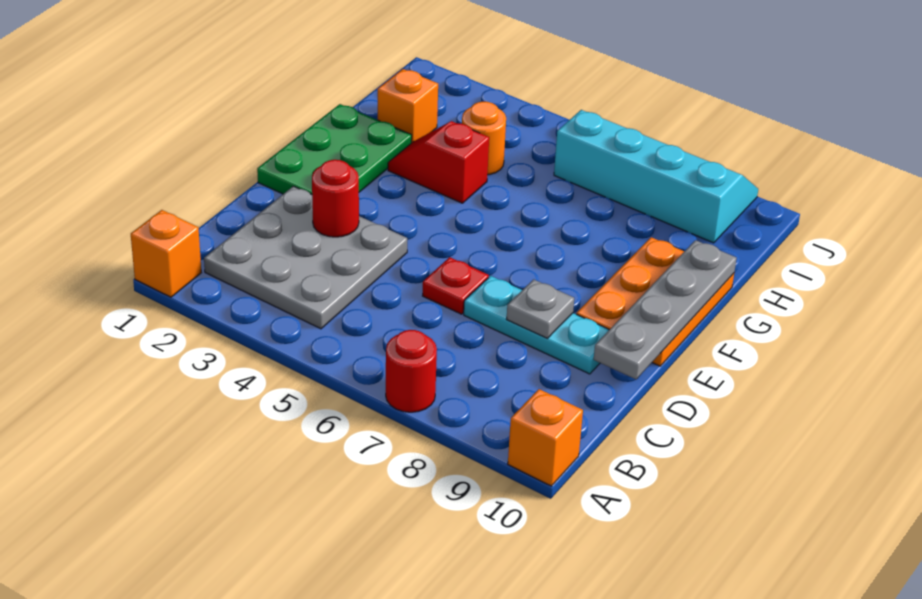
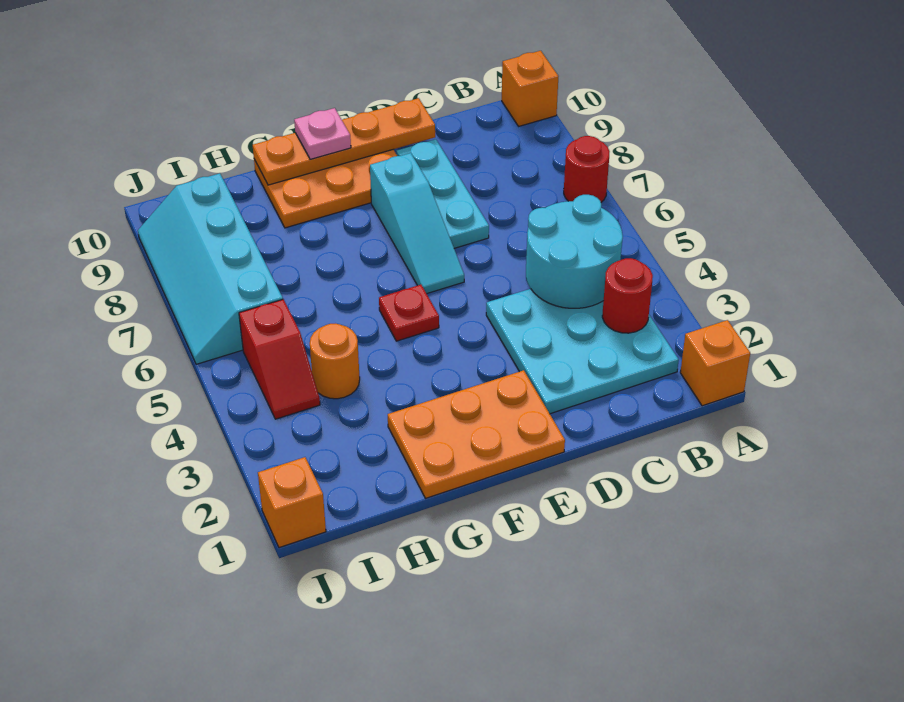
grey 3x3 plate [204,186,407,329] -> cyan 3x3 plate [486,289,679,414]
none -> cyan 2x2 round brick [526,195,623,308]
red 1x1 round brick [312,160,359,237] -> red 1x1 round brick moved to [602,258,653,333]
red 1x1 plate [423,257,489,314] -> red 1x1 plate moved to [379,285,439,341]
grey 1x1 plate [507,279,574,338] -> none
grey 1x4 plate [594,240,737,379] -> orange 1x4 plate [253,98,435,185]
green 2x3 plate [257,104,412,194] -> orange 2x3 plate [388,370,565,498]
none -> cyan 1x3 slope [370,153,464,294]
none -> pink 1x1 plate [294,108,351,159]
red 1x2 slope [388,121,489,203] -> red 1x2 slope moved to [239,299,320,419]
orange 1x1 brick [378,69,438,143] -> orange 1x1 brick moved to [258,457,326,548]

